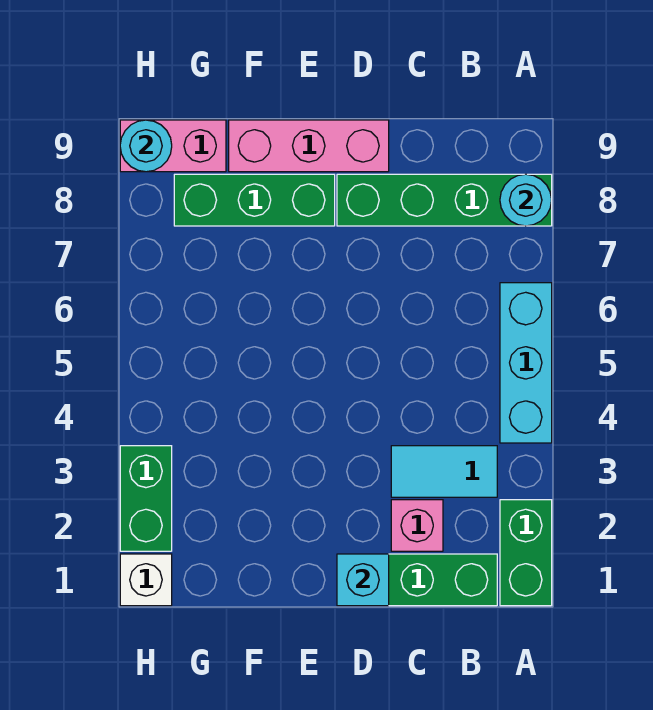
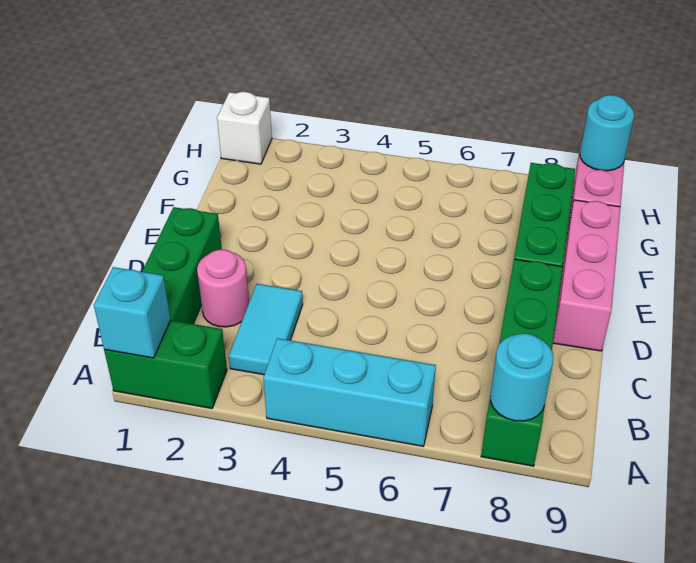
pink 1x1 brick [391,500,443,551] -> pink 1x1 round brick [197,250,249,327]
cyan 1x1 brick [337,554,389,606] -> cyan 1x1 brick moved to [94,267,171,358]
green 1x2 brick [120,446,172,551] -> none

